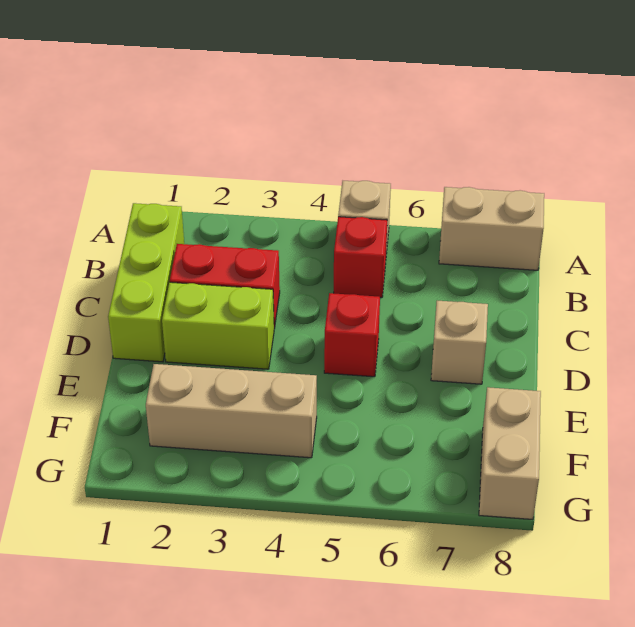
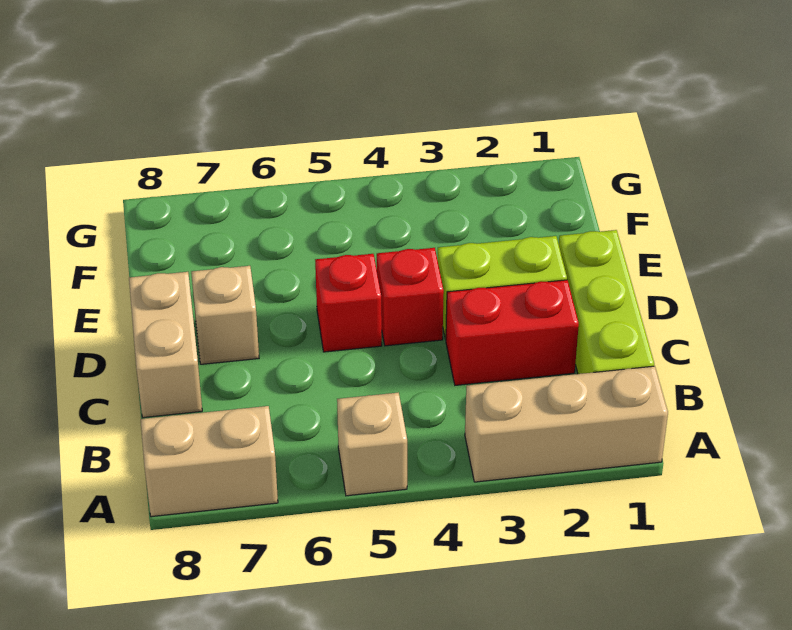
red 1x1 brick [334,217,387,298] -> red 1x1 brick moved to [377,248,444,346]
tan 1x3 brick [146,364,317,458] -> tan 1x3 brick moved to [465,366,668,482]
tan 1x2 brick [479,387,541,520] -> tan 1x2 brick moved to [129,272,202,418]

